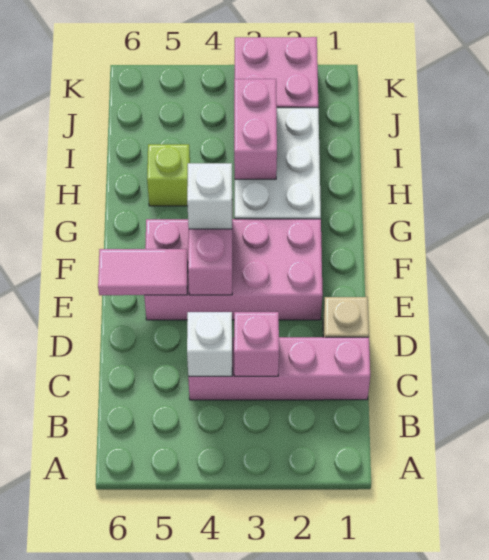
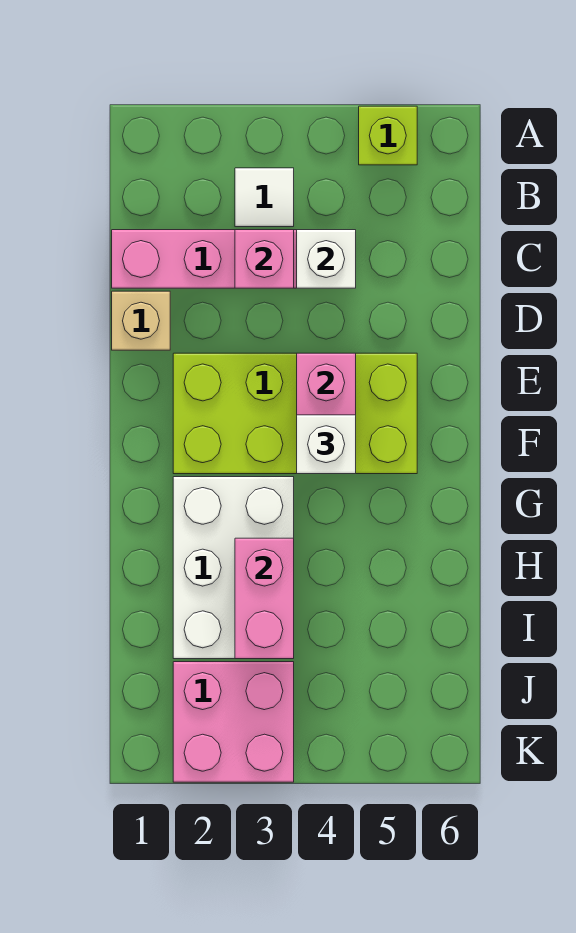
none -> white 1x1 tile [235,168,294,227]
pink 2x4 brick [144,219,323,320] -> lime 2x4 brick [173,353,417,474]
pink 1x2 tile [98,249,188,295] -> none
lime 1x1 brick [147,144,190,206] -> lime 1x1 brick moved to [359,106,417,165]

